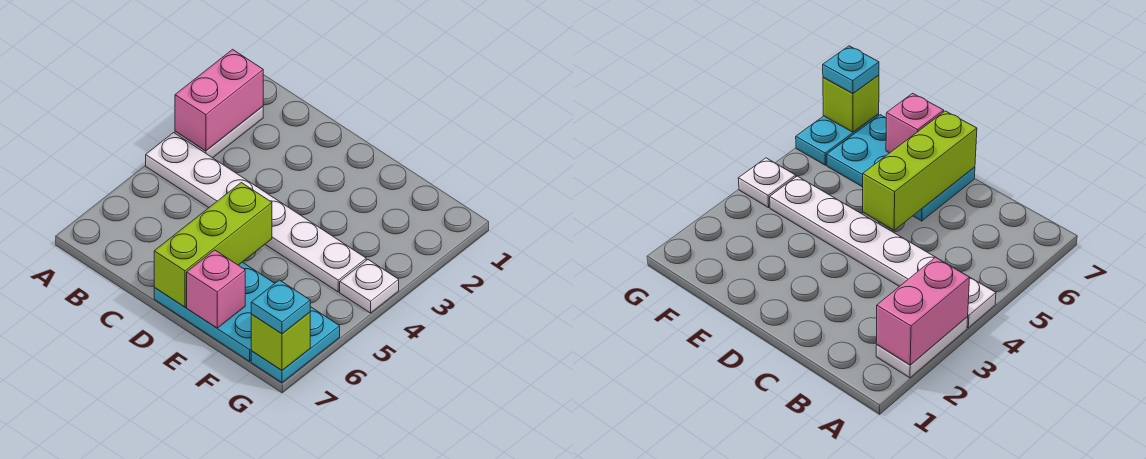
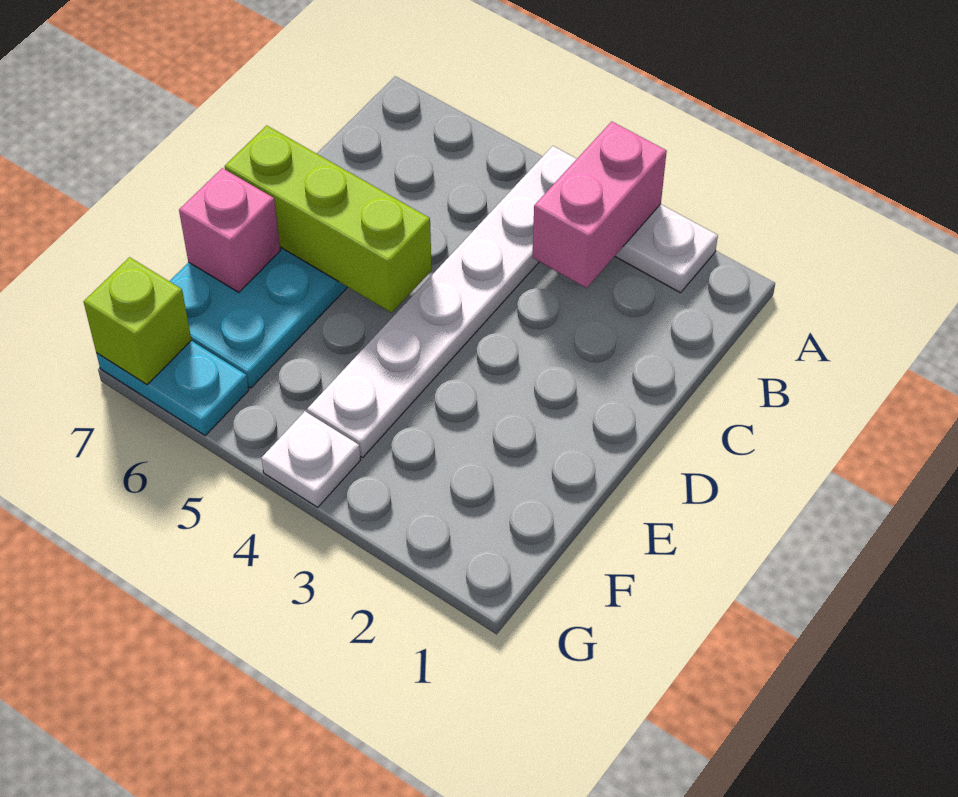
pink 1x2 brick [175,49,263,151] -> pink 1x2 brick turned to [532,121,667,288]
cyan 1x1 plate [251,280,310,334] -> none

